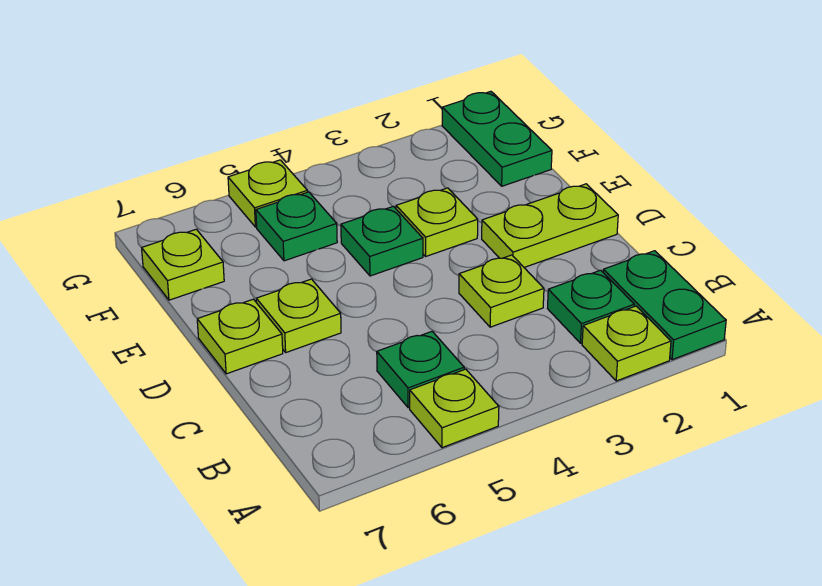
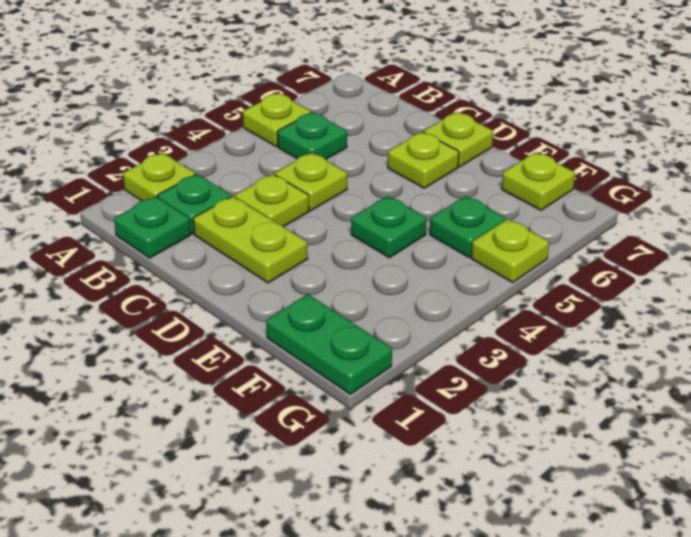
green 1x2 plate [603,251,726,360] -> green 1x1 plate [114,196,191,258]
lime 1x2 plate [482,184,618,267] -> lime 1x2 plate turned to [193,196,308,283]
lime 1x1 plate [396,188,478,256] -> lime 1x1 plate moved to [275,152,347,211]

